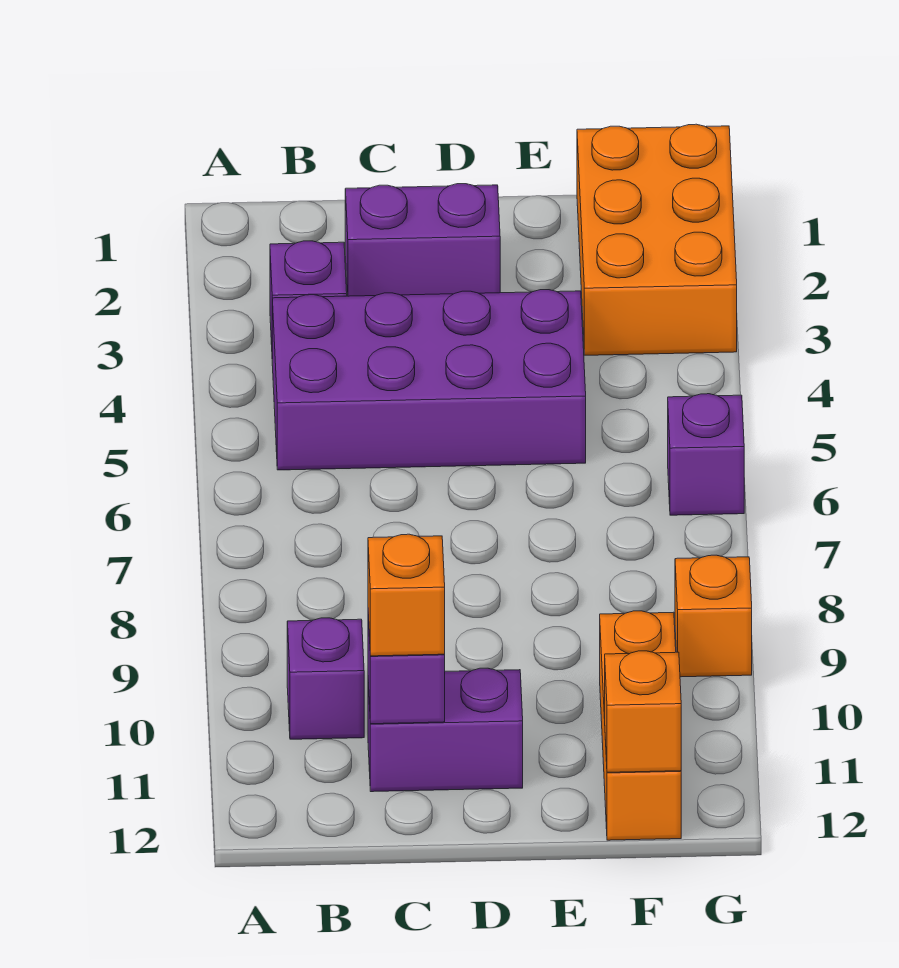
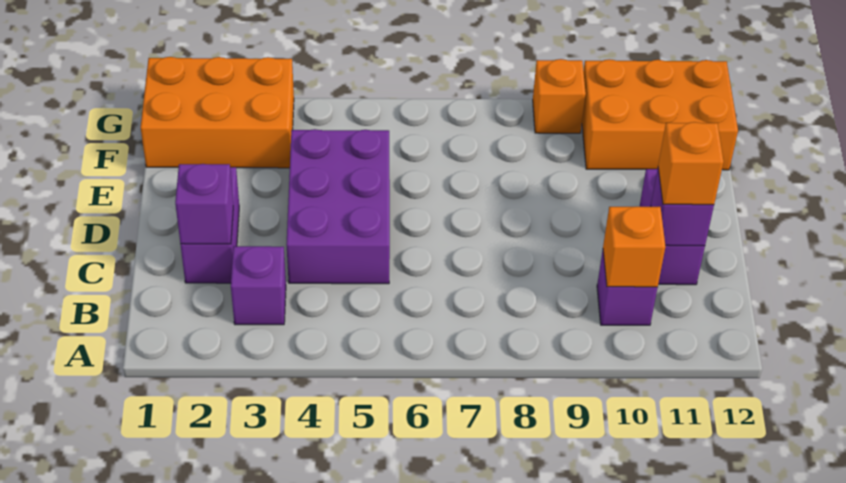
purple 2x4 brick [272,290,586,470] -> purple 2x3 brick [286,129,390,284]
orange 1x3 brick [600,611,681,840] -> orange 2x3 brick [582,59,738,170]
orange 1x1 brick [605,651,681,772] -> orange 1x1 brick moved to [603,207,665,287]
purple 1x1 brick [668,394,744,515] -> purple 1x1 brick moved to [175,164,233,244]

